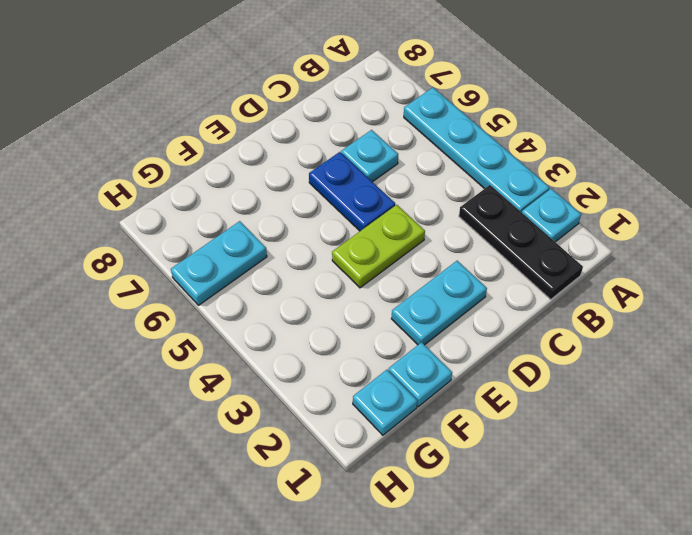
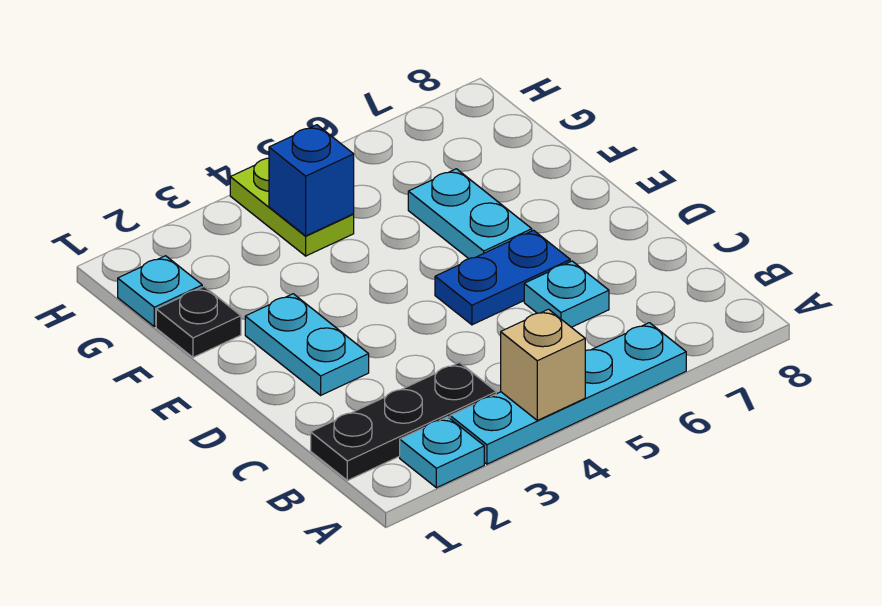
none -> tan 1x1 brick [501,309,585,420]
lime 1x2 plate [332,205,425,288] -> lime 1x2 plate moved to [230,158,354,256]
cyan 1x1 plate [388,342,452,407] -> black 1x1 plate [156,287,241,357]
none -> blue 1x1 brick [269,125,354,236]
cyan 1x2 plate [171,221,267,305] -> cyan 1x2 plate moved to [408,169,532,259]

